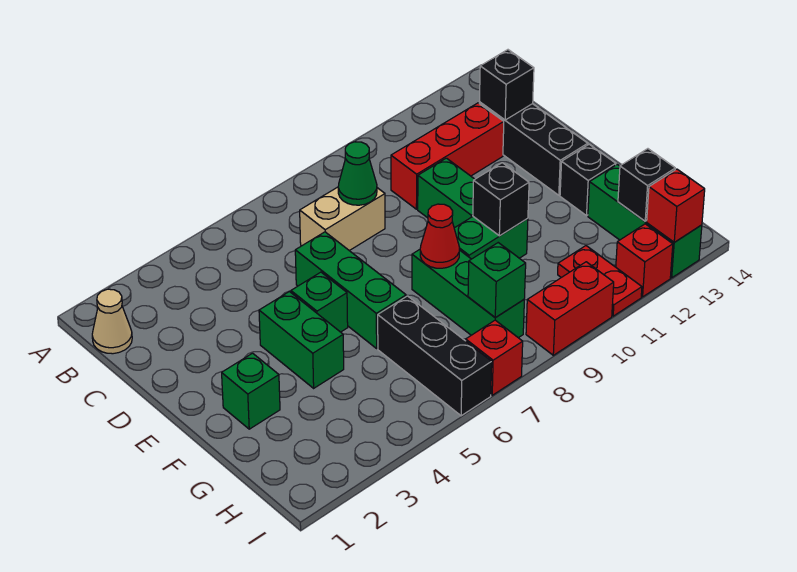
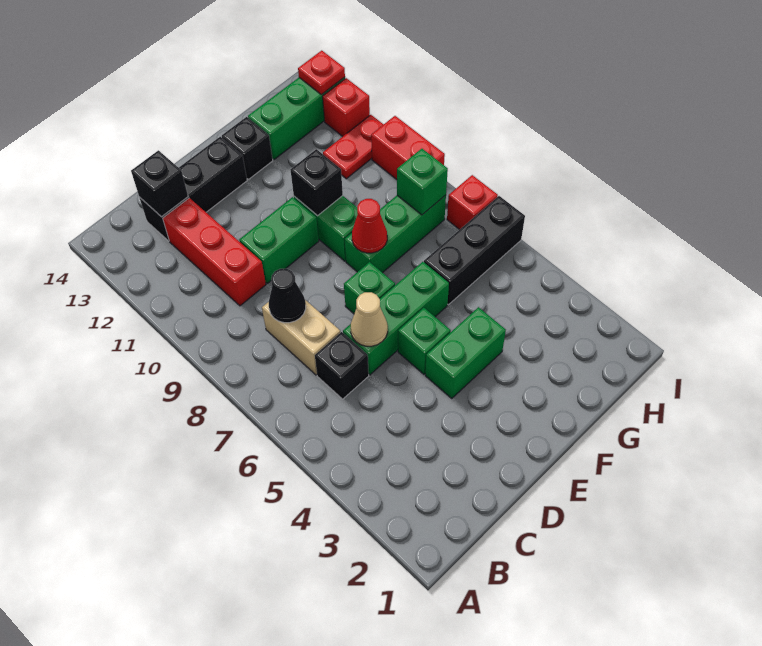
tan 1x1 cone [92,289,132,354] -> tan 1x1 cone moved to [351,292,388,346]
green 1x1 cone [338,142,377,205] -> black 1x1 cone [269,269,306,323]
green 1x1 brick [222,353,280,429] -> green 1x1 brick moved to [344,262,395,314]
black 1x1 brick [618,149,675,221] -> black 1x1 brick moved to [315,332,369,399]
red 1x1 brick [647,169,705,242] -> red 1x1 plate [298,51,345,95]

